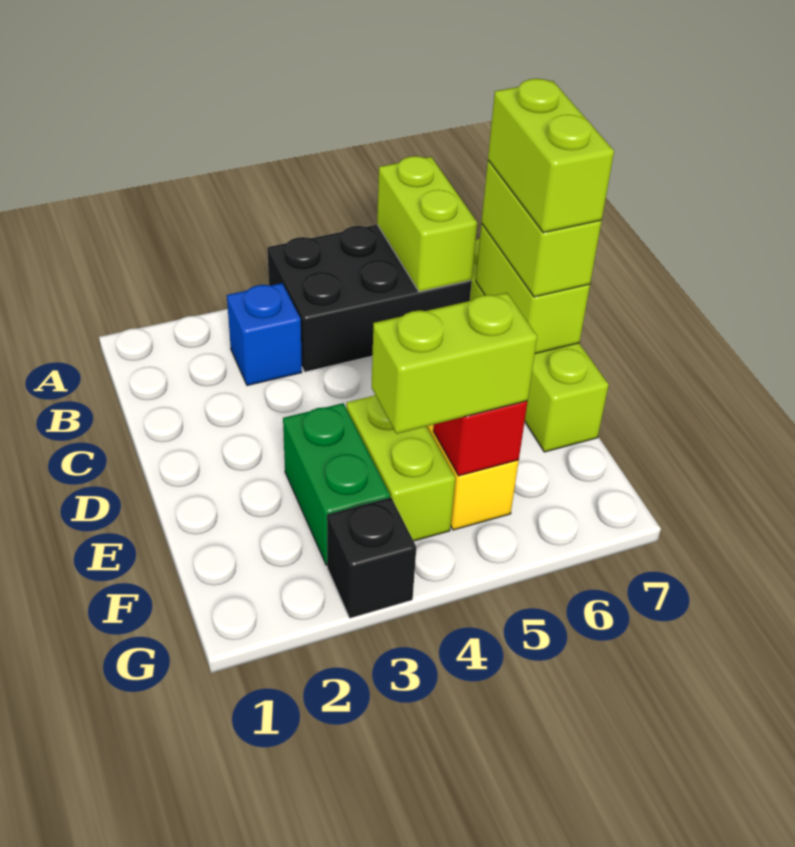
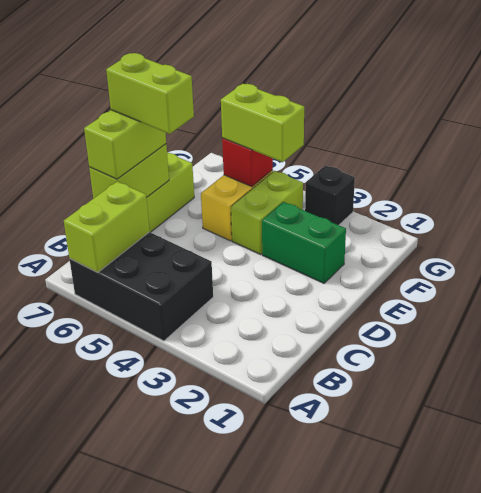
blue 1x1 brick [227,283,302,386] -> none
lime 1x2 brick [488,79,614,233] -> lime 1x2 brick turned to [106,53,194,134]
green 1x2 brick [283,403,390,565] -> green 1x2 brick turned to [262,202,346,283]

